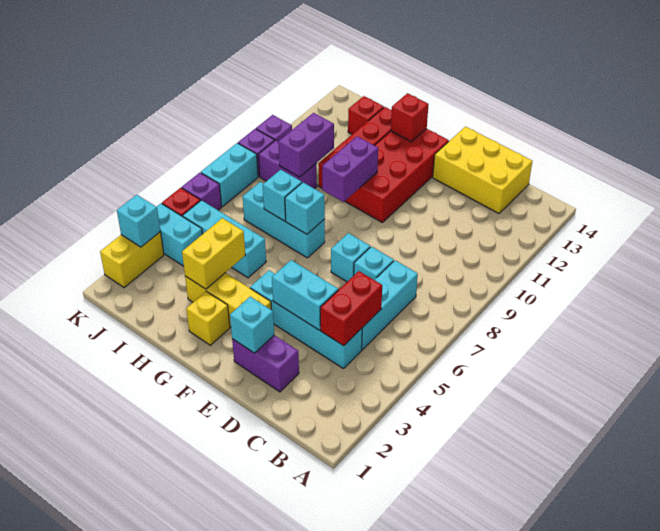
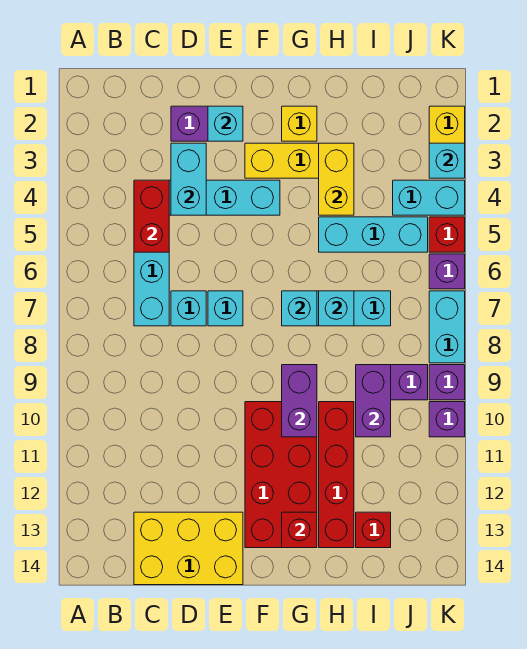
cyan 1x2 brick [272,260,338,330] -> cyan 1x2 brick turned to [171,143,206,215]

